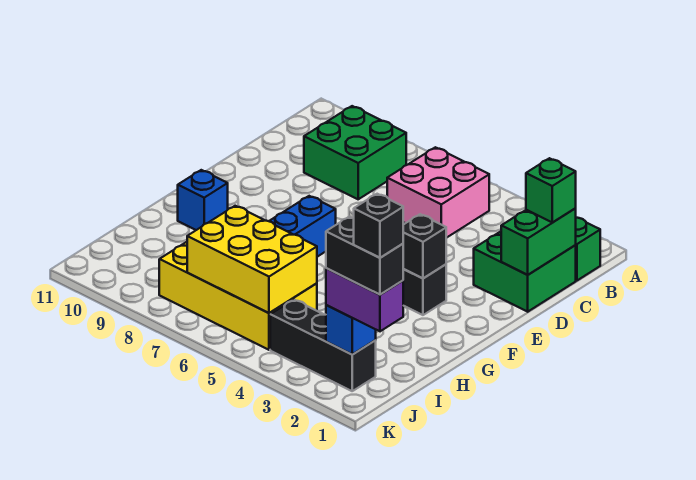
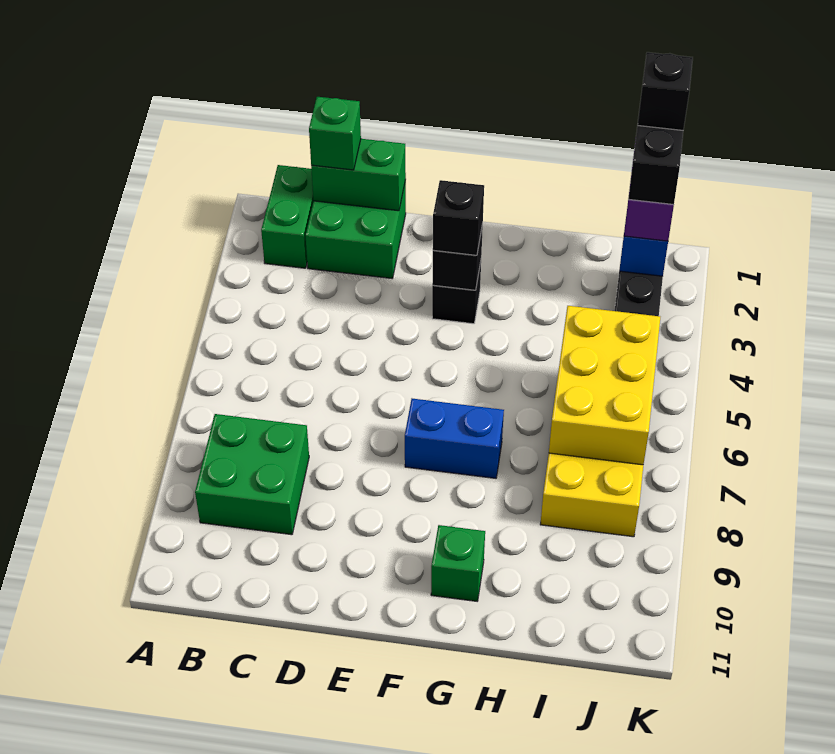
pink 2x2 brick [387,147,489,238] -> none
none -> black 1x1 brick [433,180,484,255]
blue 1x1 brick [178,170,228,230] -> green 1x1 brick [431,525,485,601]

